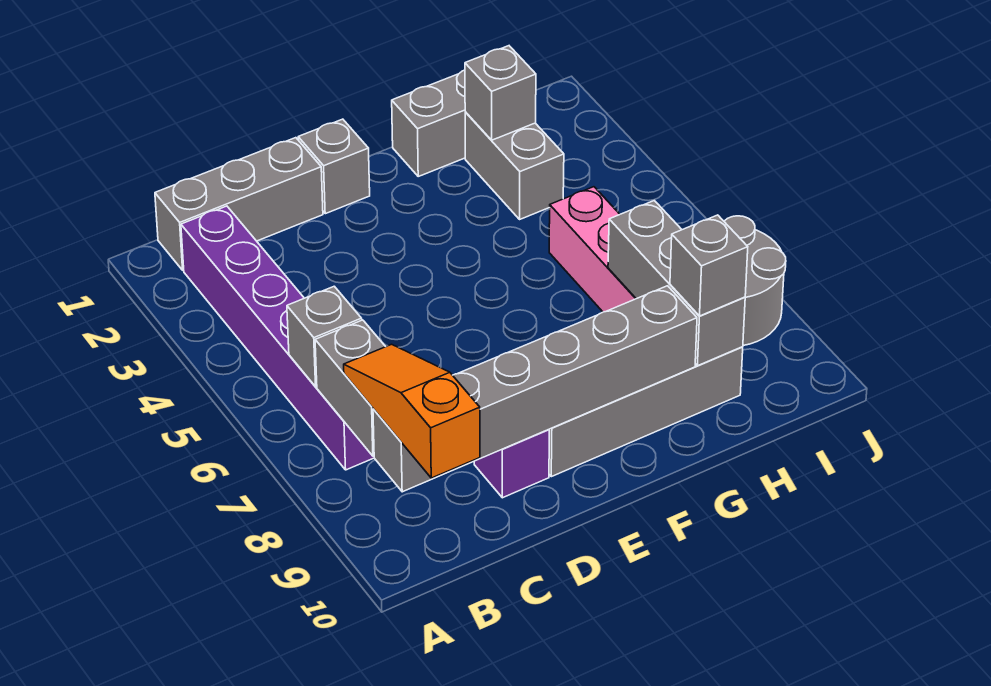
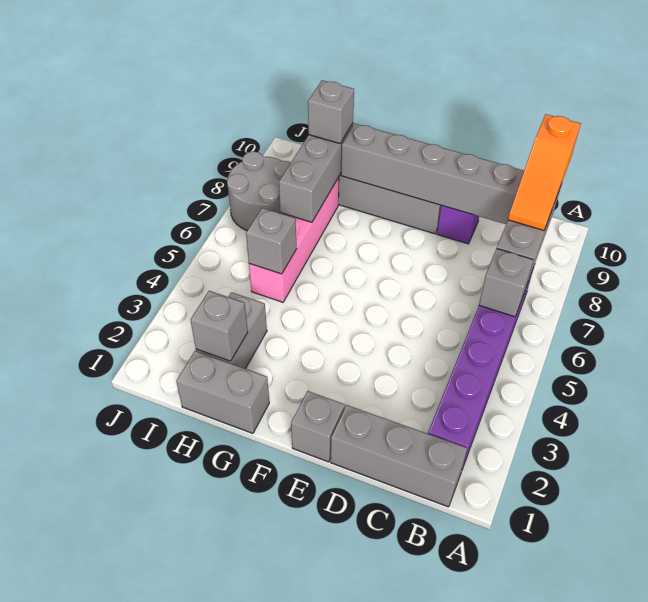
none -> grey 1x1 brick [246,208,296,274]

